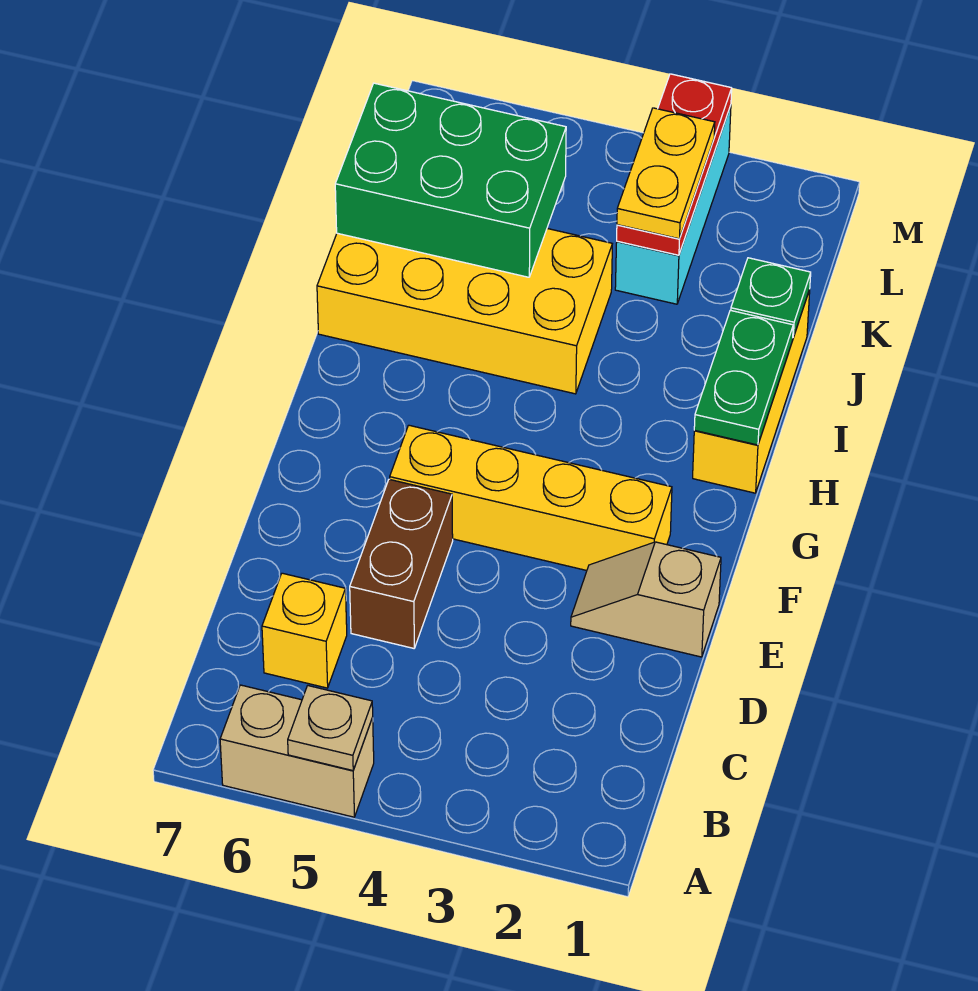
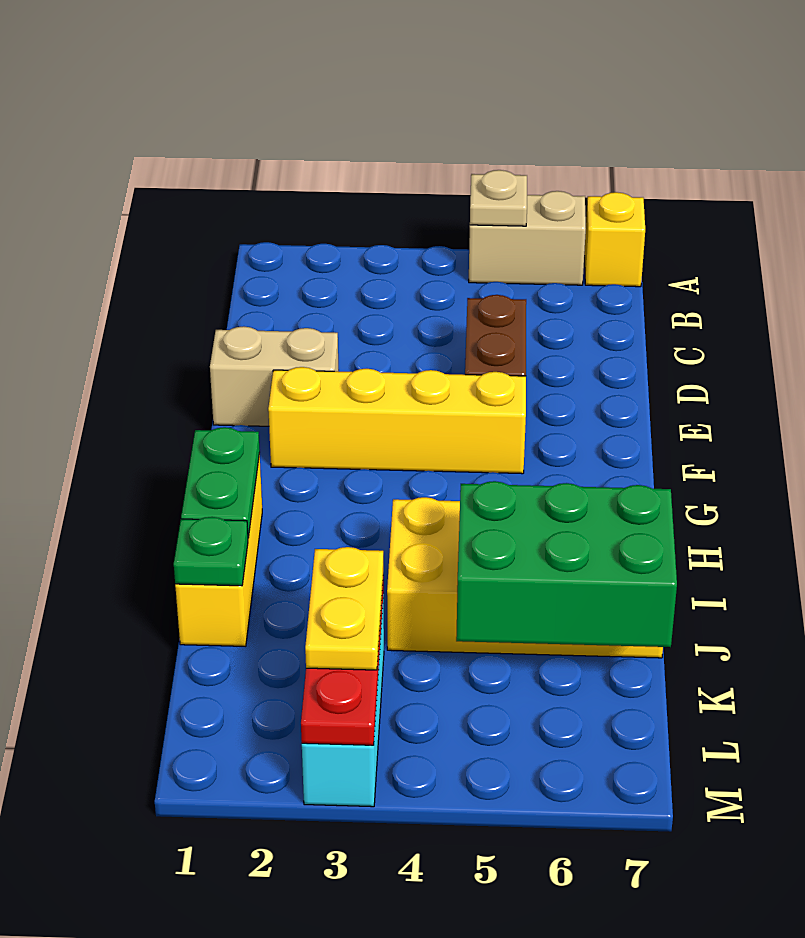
yellow 1x1 brick [262,573,347,688] -> yellow 1x1 brick moved to [584,192,645,287]
tan 1x2 slope [571,542,721,657] -> tan 1x2 brick [210,326,339,426]

